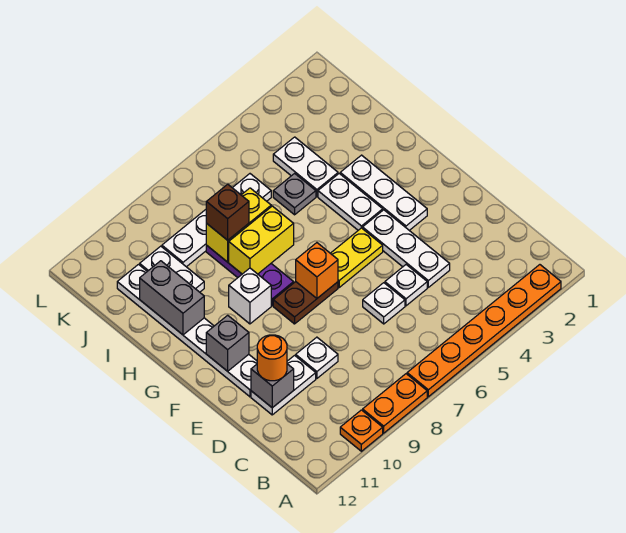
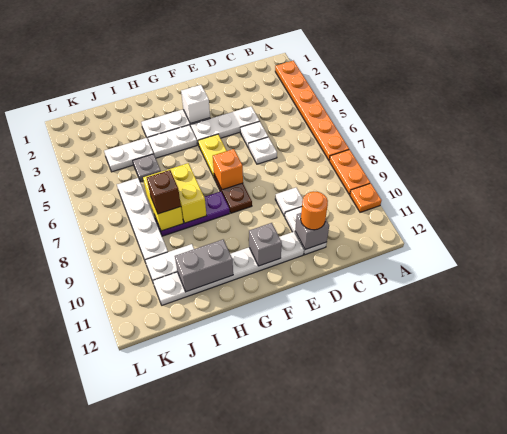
white 1x1 brick [229,268,271,324] -> white 1x1 brick moved to [181,85,210,124]

